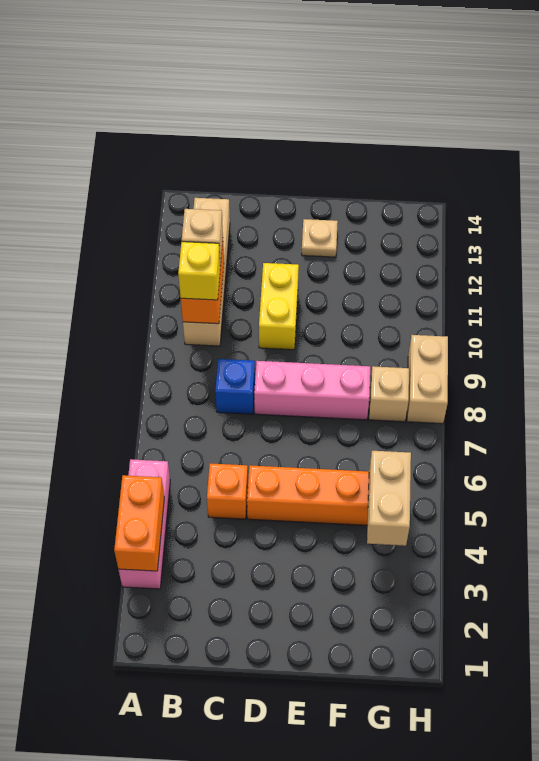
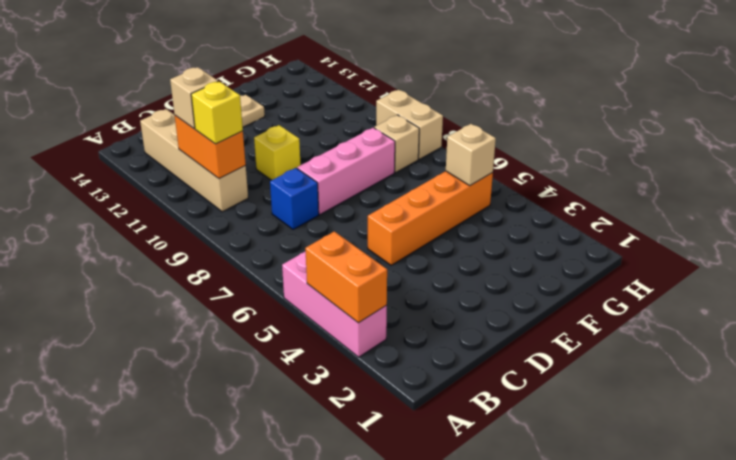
orange 1x1 brick [207,463,248,519] -> none
yellow 1x2 brick [259,263,299,350] -> yellow 1x1 brick [254,125,301,180]
tan 1x2 brick [367,451,411,546] -> tan 1x1 brick [446,124,496,186]

